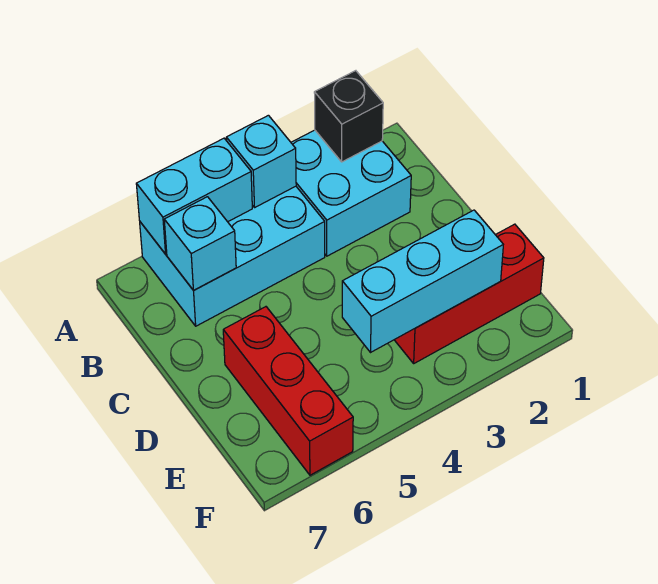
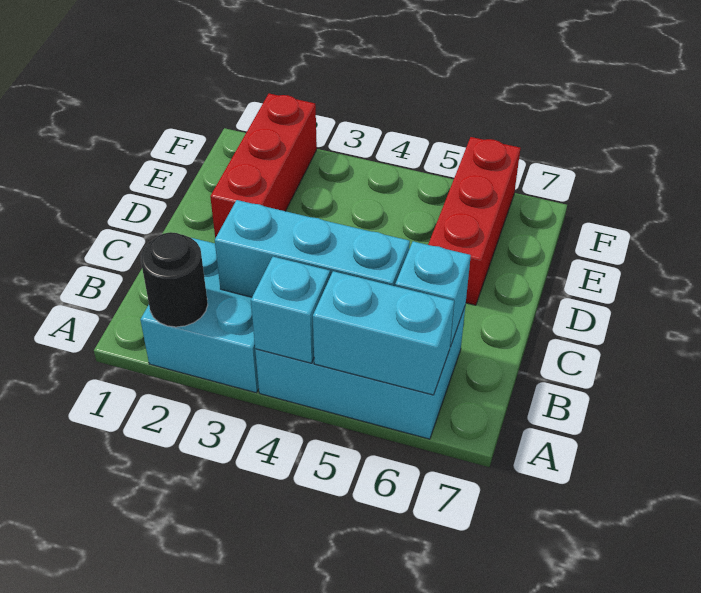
black 1x1 brick [314,71,383,162] -> black 1x1 round brick [141,232,208,327]
red 1x3 brick [395,224,544,363] -> red 1x3 brick turned to [210,94,317,238]
cyan 1x3 brick [342,210,503,353] -> cyan 1x3 brick moved to [215,200,410,297]

